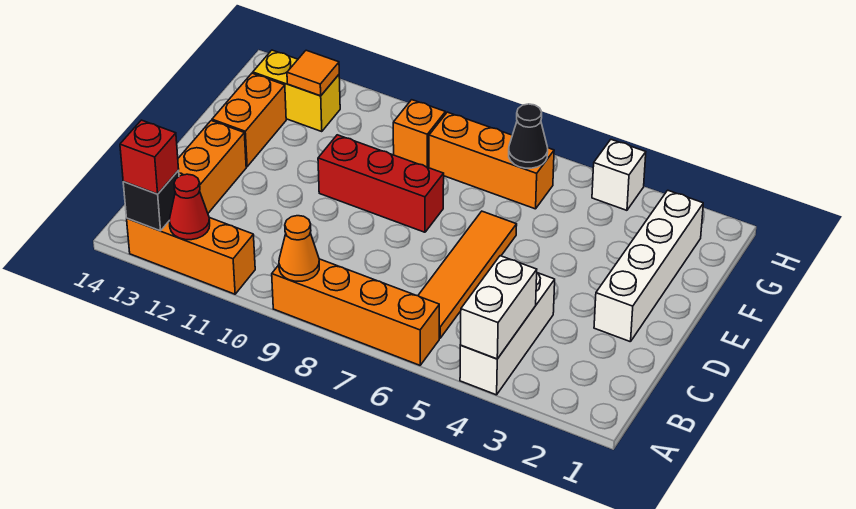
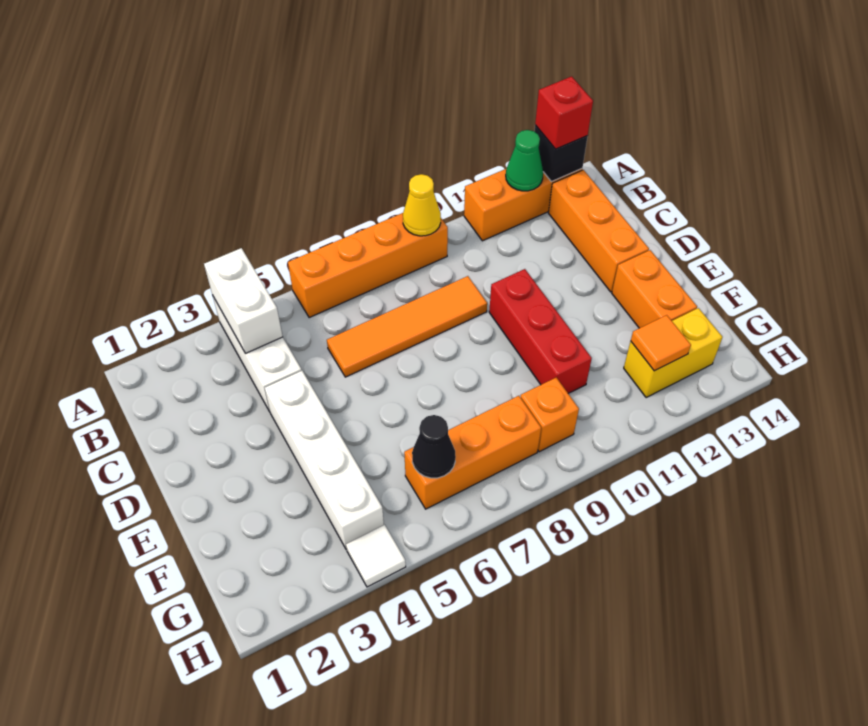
orange 1x1 cone [279,216,319,281] -> yellow 1x1 cone [403,174,441,236]
red 1x1 cone [169,174,210,240] -> green 1x1 cone [506,130,543,191]
orange 1x4 tile [418,211,517,338] -> orange 1x4 tile turned to [327,276,487,377]
white 1x4 brick [594,190,703,342] -> white 1x4 brick moved to [265,371,384,549]
red 1x3 brick [318,135,444,232] -> red 1x3 brick turned to [489,269,592,393]
white 1x1 brick [592,140,646,210] -> white 1x1 tile [346,525,406,587]

